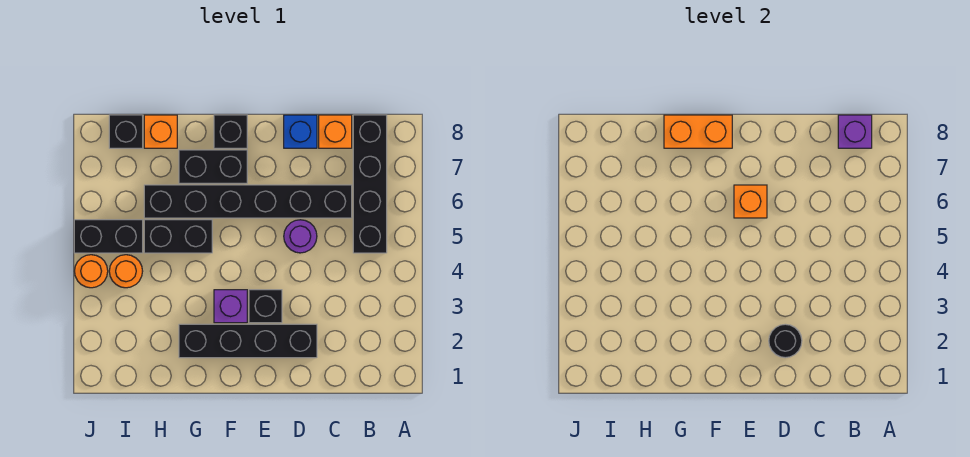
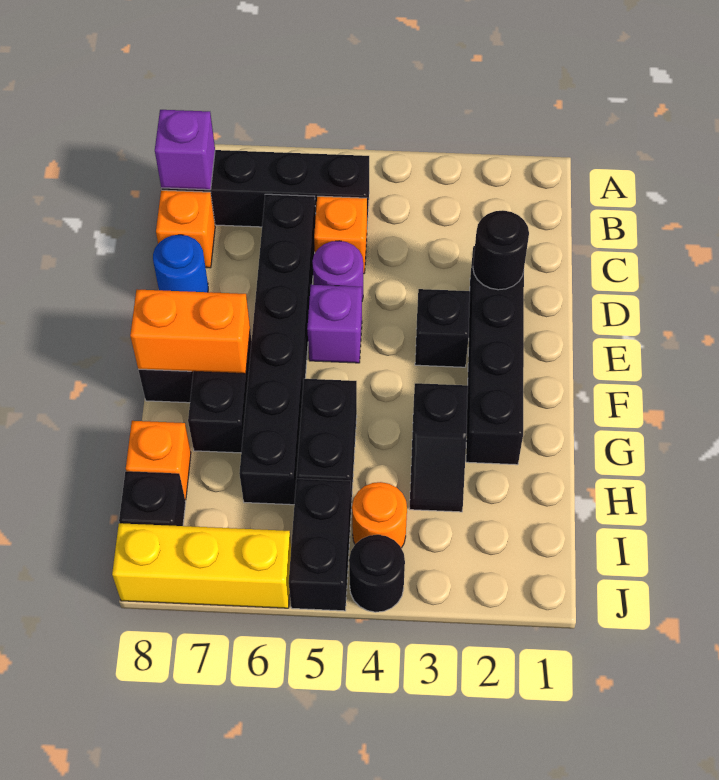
blue 1x1 brick [284,115,317,148] -> blue 1x1 round brick [153,235,208,292]
orange 1x1 brick [734,185,767,218] -> orange 1x1 brick moved to [314,196,367,274]
purple 1x1 brick [214,290,247,323] -> purple 1x1 brick moved to [307,285,362,363]
orange 1x2 brick [664,115,732,148] -> orange 1x2 brick turned to [130,289,250,374]
none -> black 1x2 slope [409,383,468,512]
orange 1x1 round brick [75,255,108,288] -> black 1x1 round brick [349,535,405,612]
none -> yellow 1x3 brick [112,523,291,608]

